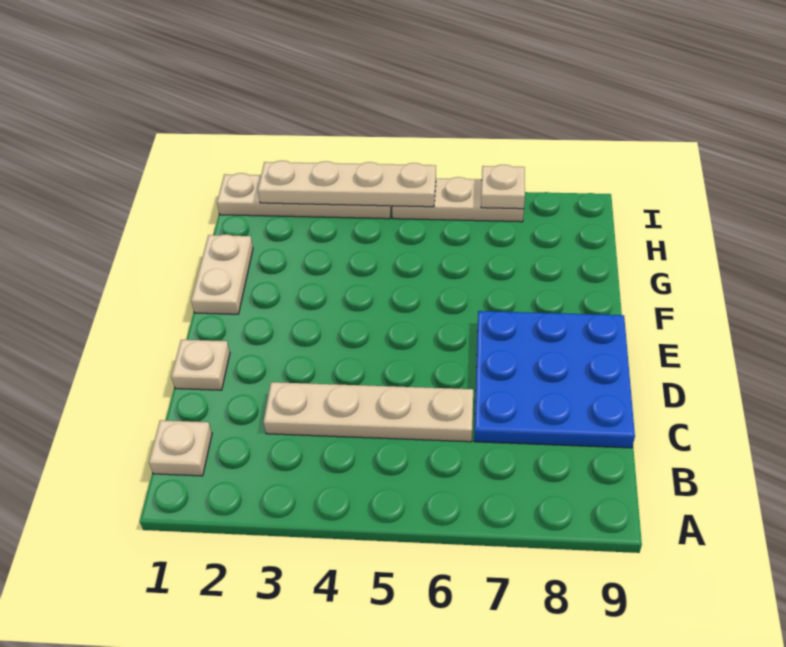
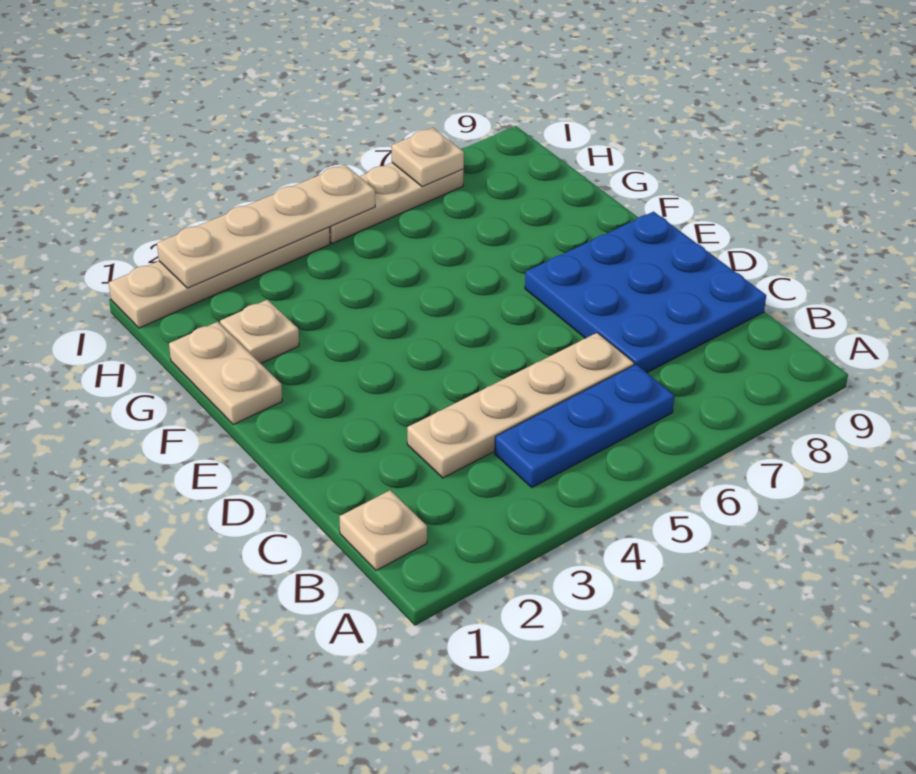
none -> blue 1x3 plate [495,364,674,487]
tan 1x1 plate [171,340,230,390] -> tan 1x1 plate moved to [220,300,299,363]

